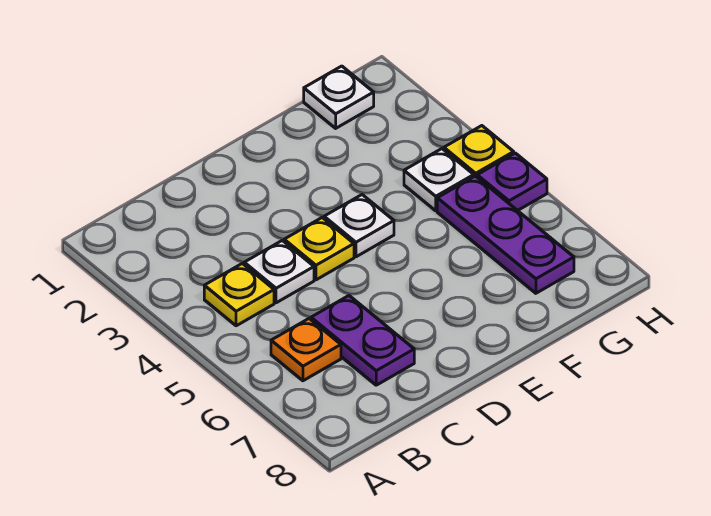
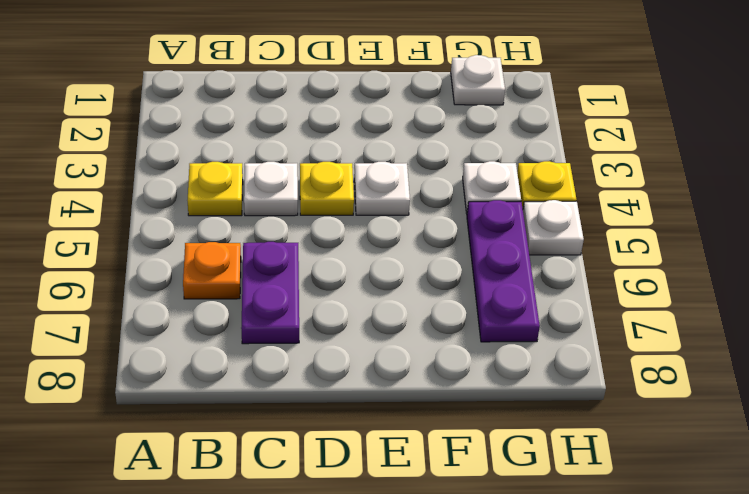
purple 1x1 plate [477,153,547,211] -> white 1x1 plate [523,200,584,255]

